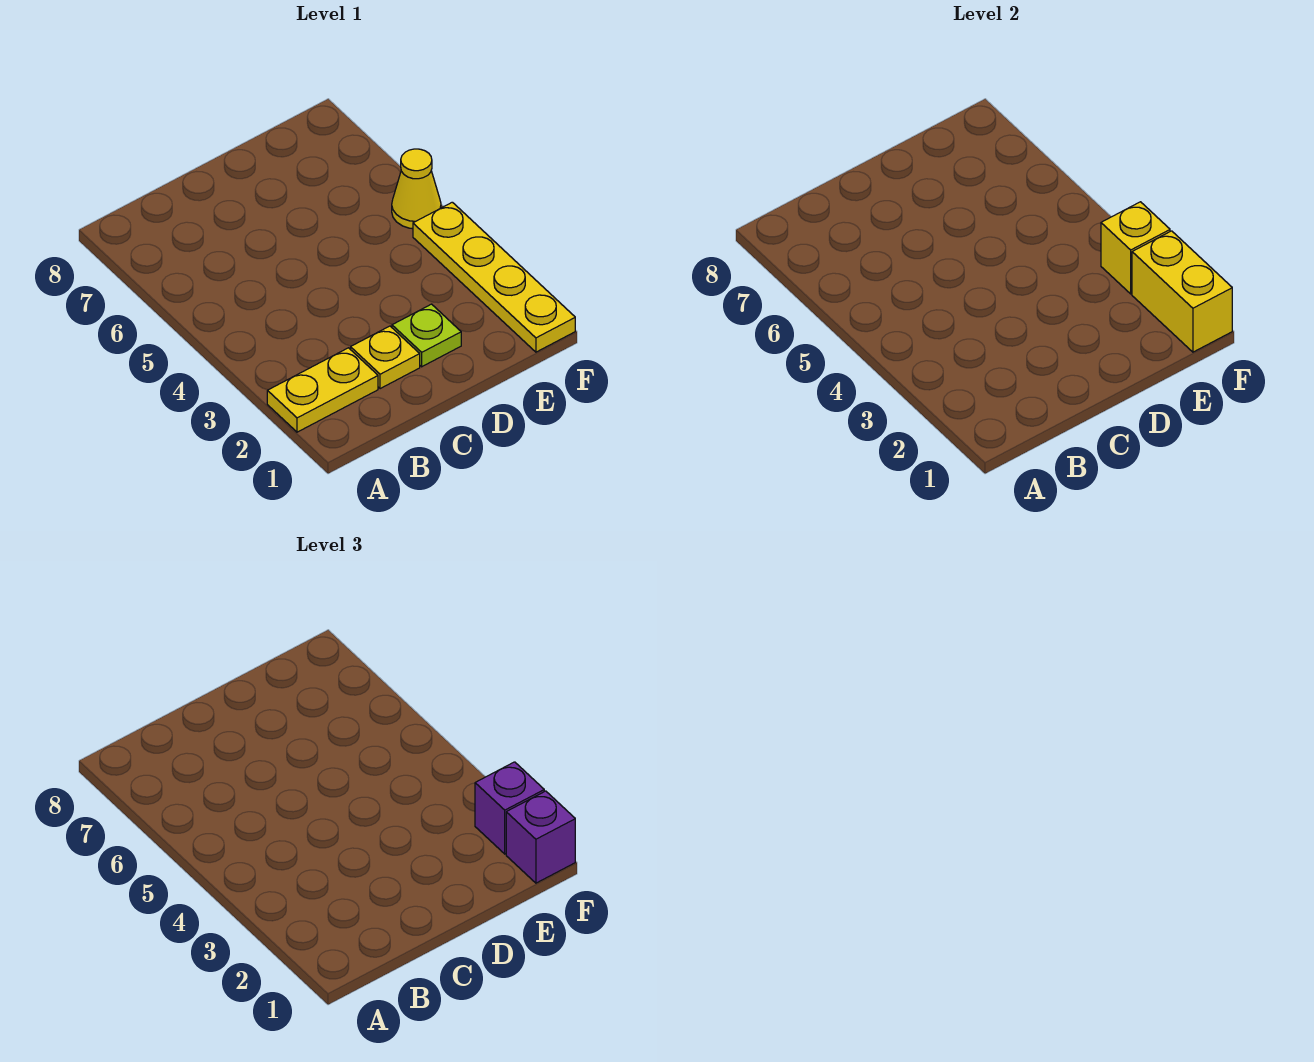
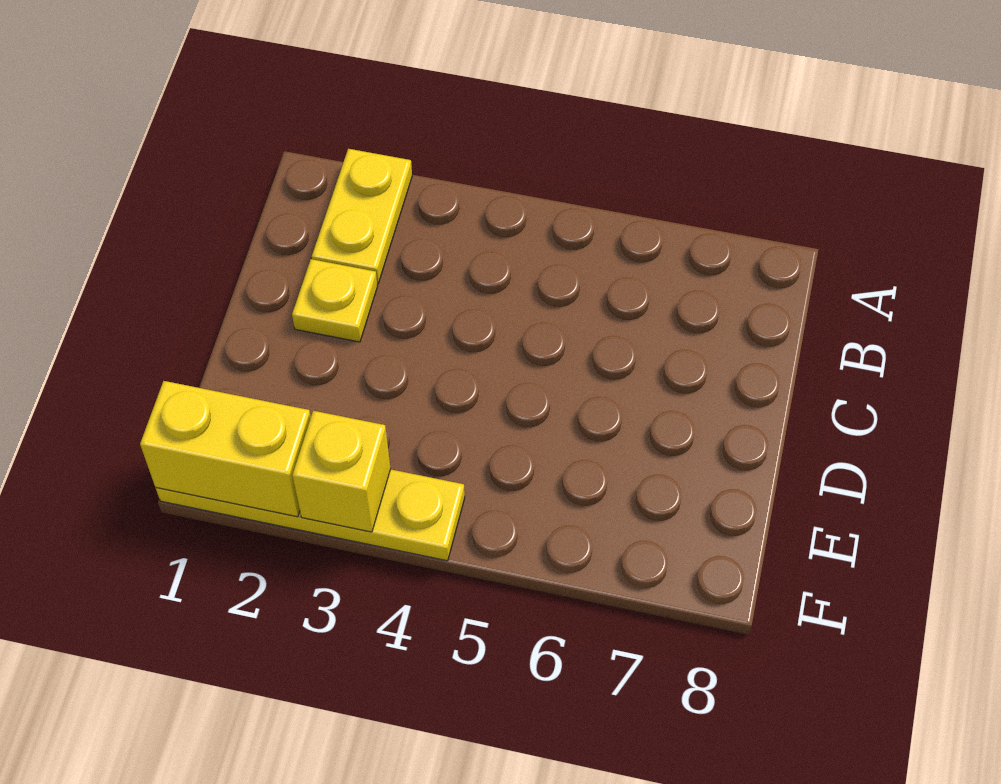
lime 1x1 plate [392,304,461,367] -> none
purple 1x1 brick [506,791,575,883] -> none
purple 1x1 brick [475,762,544,854] -> none
yellow 1x1 cone [392,149,441,229] -> none

